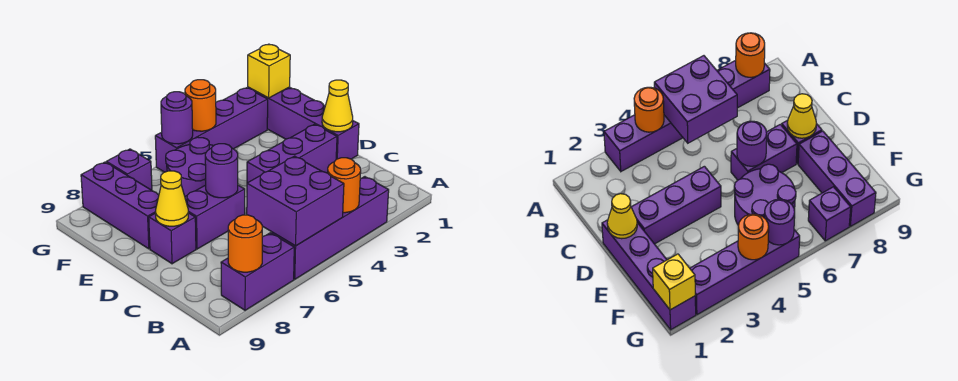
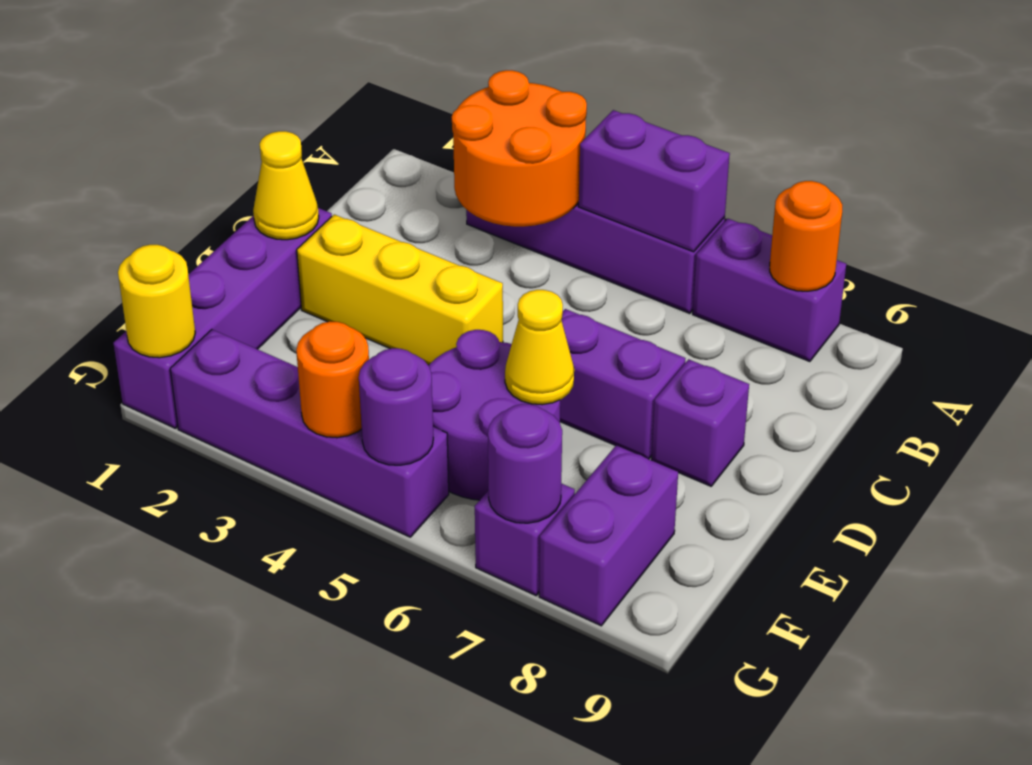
orange 1x1 round brick [328,158,361,213] -> orange 2x2 round brick [452,70,587,227]
purple 2x2 brick [247,156,344,246] -> purple 1x2 brick [579,110,730,252]
purple 1x3 brick [247,124,337,183] -> yellow 1x3 brick [297,214,503,365]
purple 1x1 round brick [205,144,238,198] -> purple 1x1 round brick moved to [488,404,562,523]
yellow 1x1 cone [155,171,188,226] -> yellow 1x1 cone moved to [505,290,574,405]
purple 1x3 brick [81,162,159,249] -> purple 1x2 brick [539,445,678,626]
yellow 1x1 brick [248,44,290,98] -> yellow 1x1 round brick [118,245,195,358]

